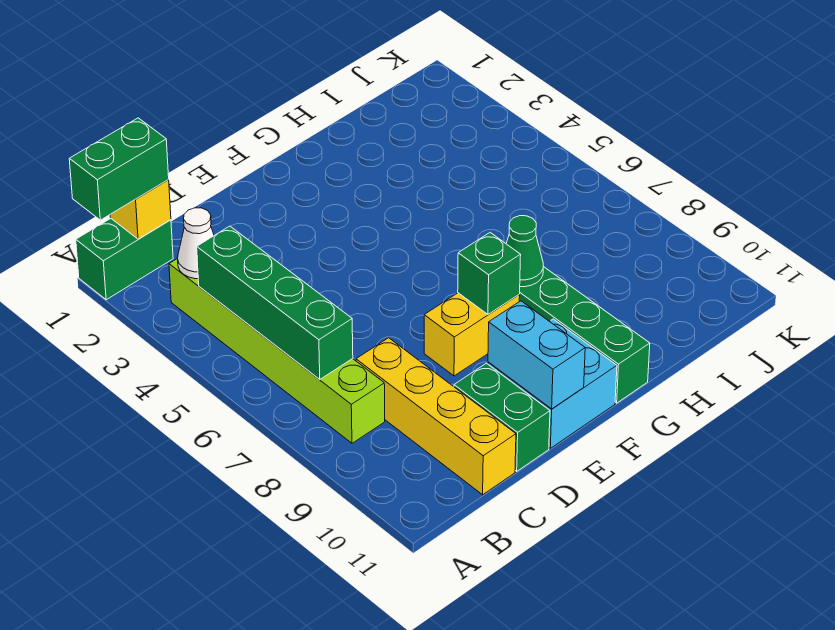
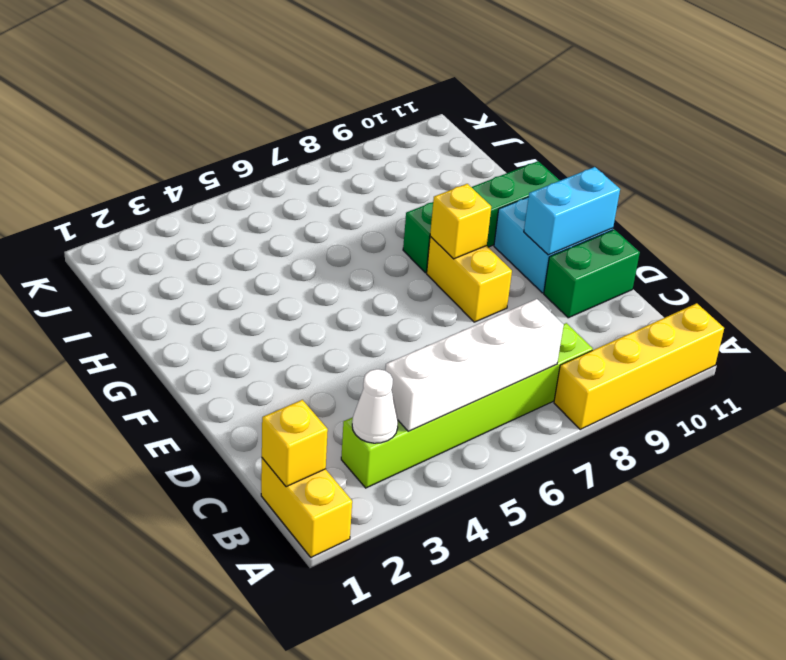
green 1x2 brick [76,218,173,300] -> yellow 1x2 brick [261,458,352,557]
green 1x2 brick [69,118,169,220] -> none
green 1x4 brick [197,226,353,380] -> white 1x4 brick [386,299,564,431]
yellow 1x4 brick [356,338,516,495] -> yellow 1x4 brick moved to [554,303,724,429]
green 1x1 brick [458,233,521,314] -> yellow 1x1 brick [430,184,491,259]
green 1x1 cone [506,216,543,287] -> none

